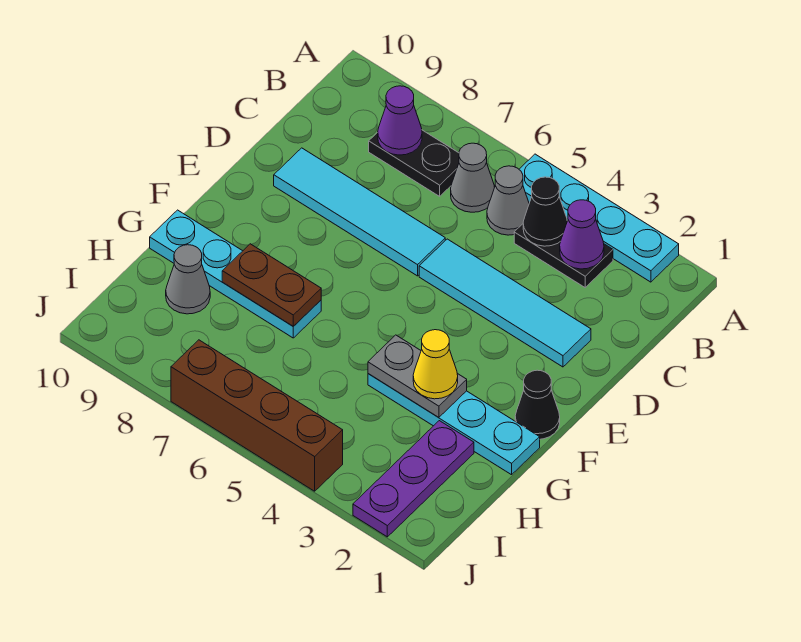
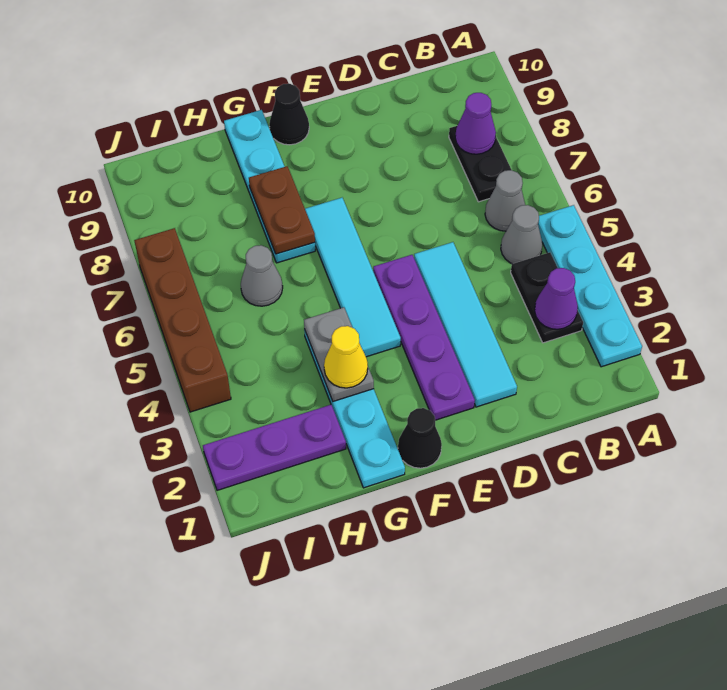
black 1x1 cone [523,177,567,246] -> black 1x1 cone moved to [269,84,309,145]
cyan 1x4 tile [274,148,445,276] -> cyan 1x4 tile moved to [305,198,401,357]
none -> purple 1x4 plate [373,255,475,420]
grey 1x1 cone [166,245,210,314] -> grey 1x1 cone moved to [241,245,283,306]

